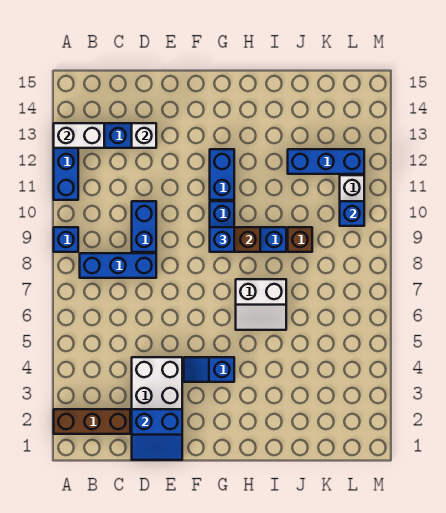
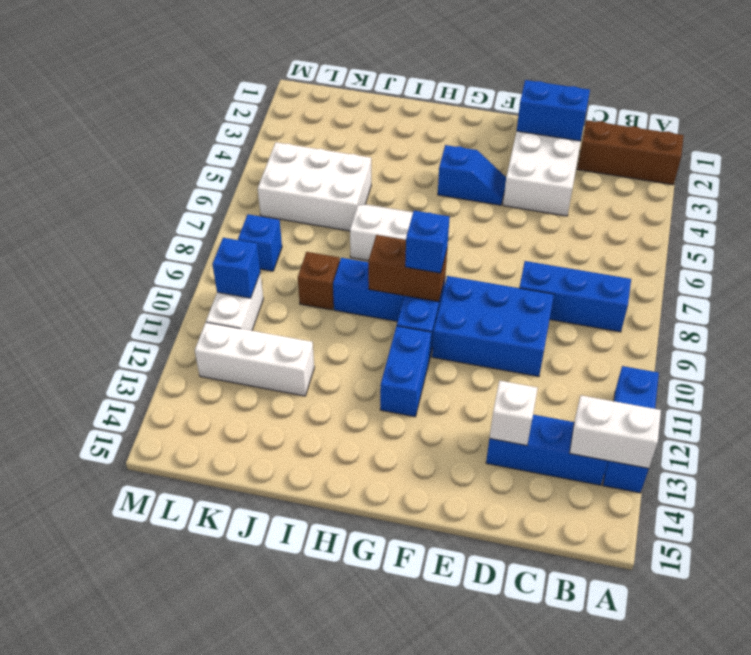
blue 1x1 brick [54,227,78,252] -> blue 1x1 brick moved to [238,214,282,271]
blue 1x2 brick [132,201,156,252] -> blue 2x3 brick [432,276,554,377]
none -> white 2x3 brick [258,142,371,231]
blue 1x3 brick [288,149,364,174] -> white 1x3 brick [195,323,314,396]

